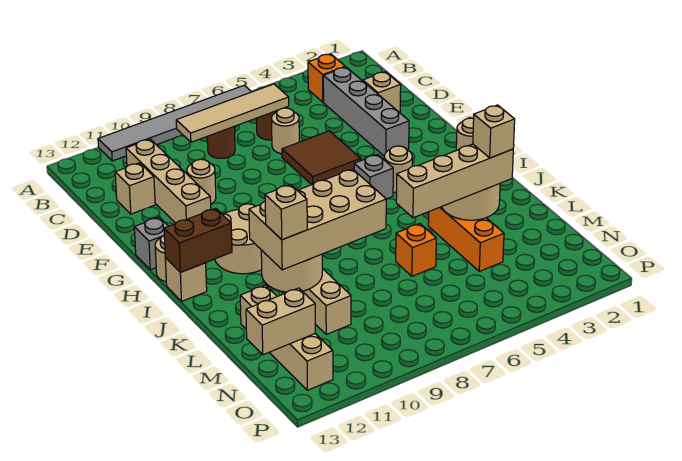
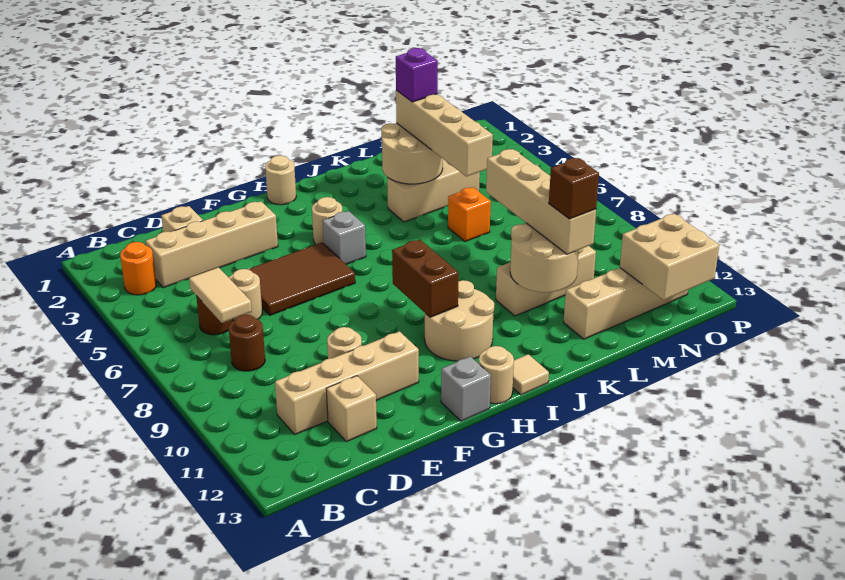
grey 1x6 tile [98,85,251,161] -> none
orange 1x1 brick [308,54,345,102] -> orange 1x1 round brick [120,242,156,295]
grey 1x4 brick [323,67,409,156] -> tan 1x4 brick [146,201,278,288]
tan 1x4 tile [176,84,289,142] -> tan 1x2 tile [189,267,252,323]
brown 2x2 tile [282,131,361,185] -> brown 2x3 tile [249,243,355,315]
brown 1x2 brick [164,208,232,272] -> brown 1x2 brick moved to [392,239,459,317]
tan 1x1 brick [165,258,207,301] -> tan 1x1 tile [513,354,549,395]
orange 1x3 brick [428,207,504,271] -> tan 1x3 brick [387,159,480,222]
tan 2x4 brick [249,169,386,270] -> tan 1x4 brick [486,149,596,254]
tan 1x1 brick [473,105,515,158] -> purple 1x1 brick [396,48,438,102]
tan 1x1 brick [265,184,307,240] -> brown 1x1 brick [549,158,599,219]
tan 1x2 brick [246,288,315,355] -> tan 2x2 brick [620,214,719,300]

